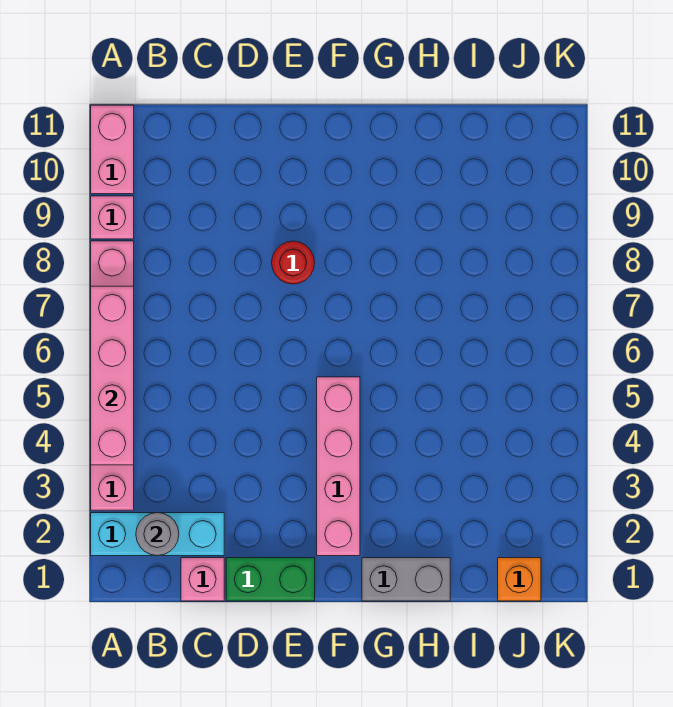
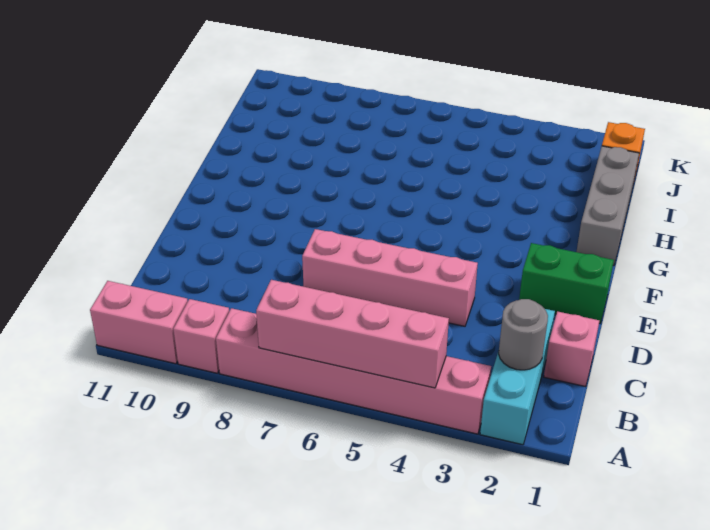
green 1x2 brick [226,558,315,601] -> green 1x2 brick turned to [519,243,614,323]
red 1x1 round brick [272,241,315,284] -> none
pink 1x4 brick [317,377,360,556] -> pink 1x4 brick moved to [302,229,478,326]
grey 1x2 brick [362,558,450,601] -> grey 1x3 brick [577,146,639,266]

